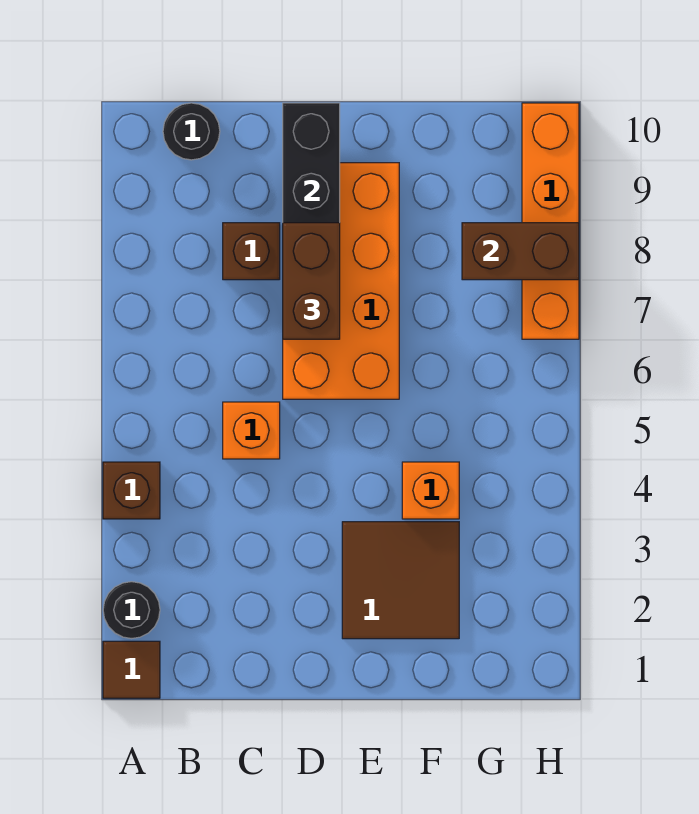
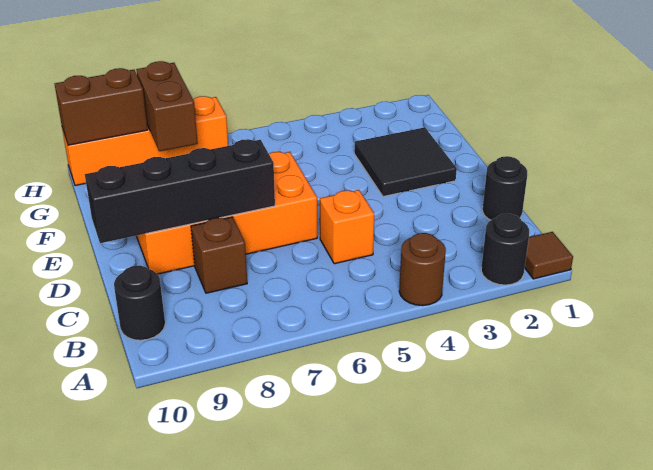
brown 1x1 brick [103,462,160,519] -> brown 1x1 round brick [399,233,446,306]
none -> black 1x1 round brick [483,156,527,220]
brown 1x2 brick [283,223,340,339] -> brown 1x2 brick moved to [55,68,148,145]
brown 2x2 tile [342,522,459,639] -> black 2x2 tile [354,127,457,197]
orange 1x1 brick [402,462,459,519] -> none

